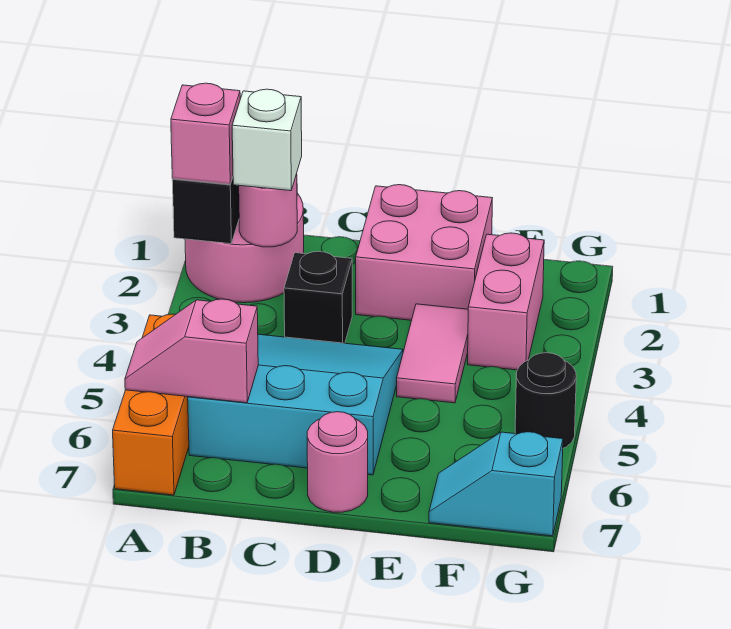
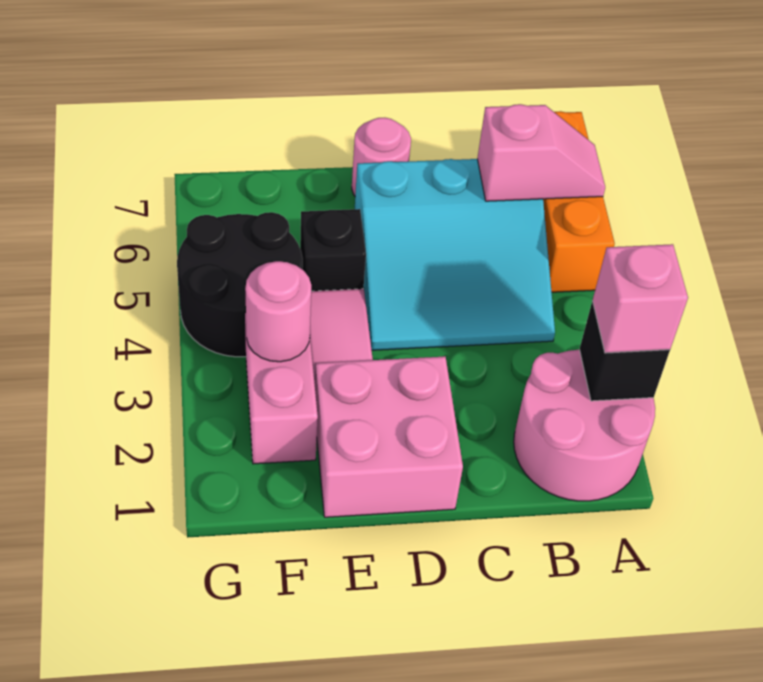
pink 1x1 round brick [239,174,297,247] -> pink 1x1 round brick moved to [245,261,311,362]
white 1x1 brick [232,89,302,191] -> none
black 1x1 brick [284,252,352,343] -> black 1x1 brick moved to [300,209,366,291]
cyan 1x2 slope [429,432,563,536] -> none
black 1x1 round brick [515,353,576,448] -> black 2x2 round brick [177,212,303,357]

